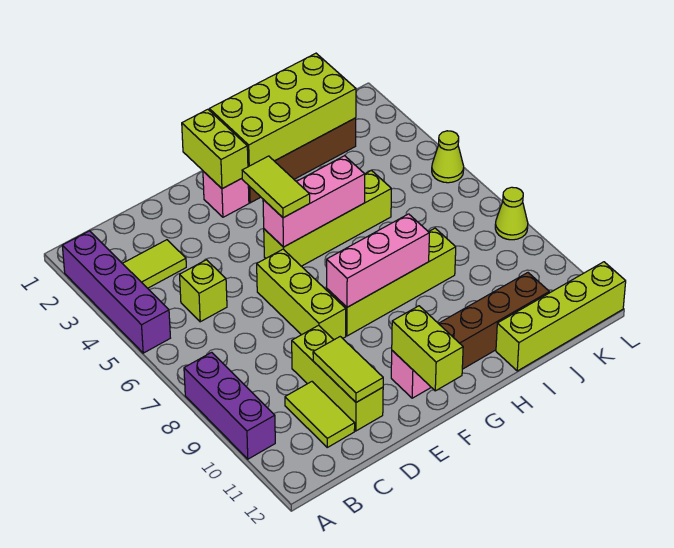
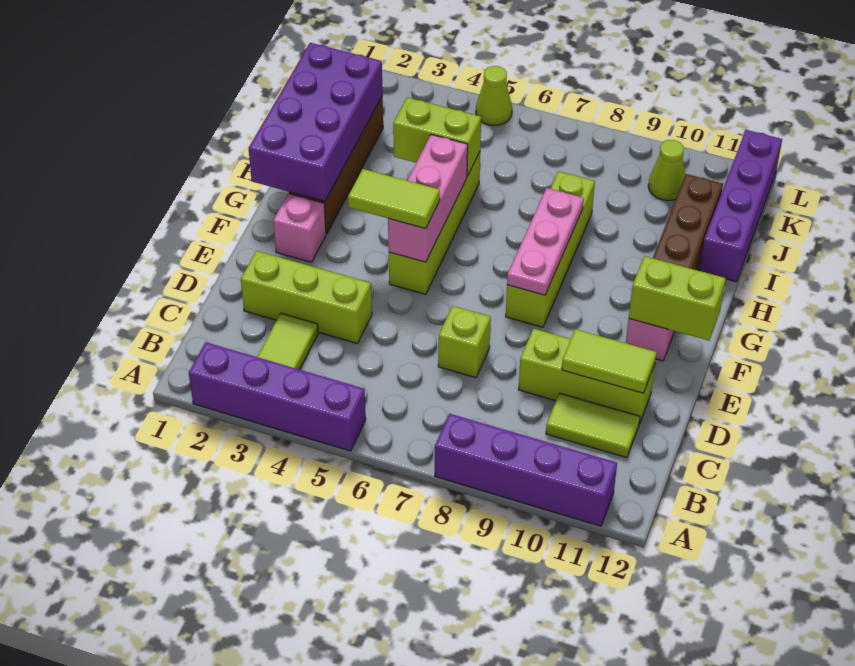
purple 1x3 brick [184,352,275,459] -> purple 1x4 brick [435,414,617,526]
lime 1x1 brick [180,260,227,322] -> lime 1x1 brick moved to [438,306,491,378]
lime 1x3 brick [257,249,346,340] -> lime 1x3 brick moved to [241,251,372,344]
lime 1x2 brick [182,109,248,189] -> lime 1x2 brick moved to [393,97,481,176]
pink 1x3 brick [327,214,429,307] -> pink 1x3 plate [507,188,584,295]
lime 2x4 brick [209,53,356,167] -> purple 2x4 brick [248,43,383,201]
lime 1x4 brick [496,262,626,371] -> purple 1x4 brick [699,130,782,282]
lime 1x1 cone [495,187,528,240] -> lime 1x1 cone moved to [648,140,685,201]

